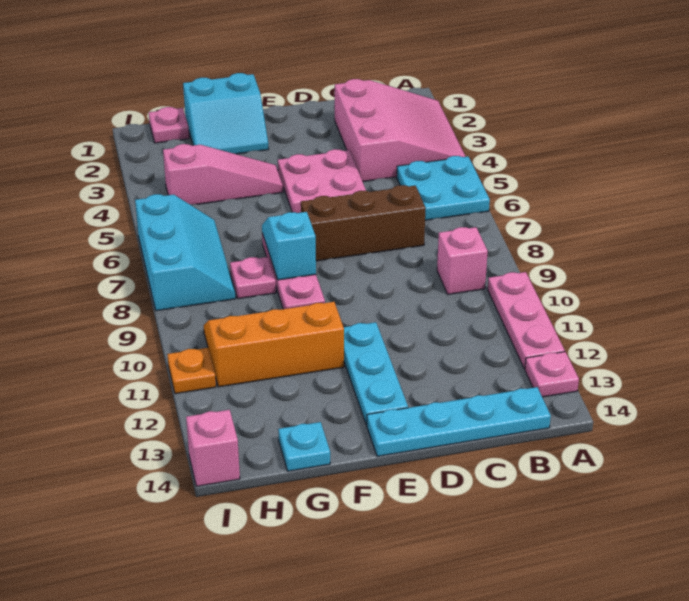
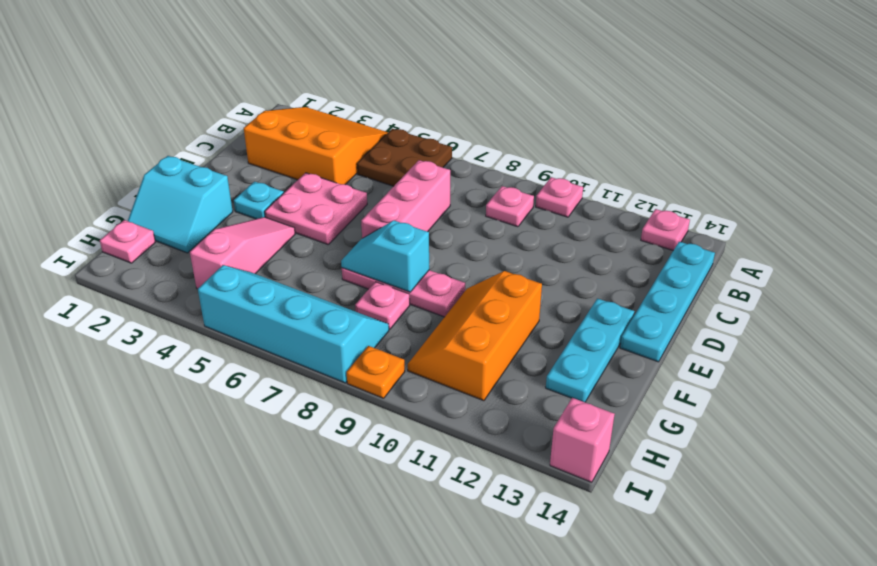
pink 3x3 slope [335,79,466,182] -> orange 3x3 slope [244,107,388,185]
cyan 2x2 plate [397,156,490,220] -> brown 2x2 plate [357,129,452,186]
pink 1x3 plate [488,272,565,369] -> pink 1x1 plate [536,177,583,217]
pink 1x1 brick [437,227,488,294] -> pink 1x1 plate [486,186,534,227]
brown 1x3 brick [301,185,426,261] -> pink 1x3 brick [361,160,450,238]
cyan 1x3 plate [344,322,408,425] -> cyan 1x3 plate turned to [546,298,635,402]
cyan 2x2 slope [183,73,269,154] -> cyan 2x2 slope turned to [128,156,233,253]
cyan 1x1 plate [278,422,330,471] -> cyan 1x1 plate moved to [234,182,284,219]
cyan 2x3 slope [135,194,236,311] -> cyan 2x4 slope [198,265,389,383]
orange 1x1 plate [167,348,216,394] -> orange 1x1 plate moved to [347,346,405,398]

